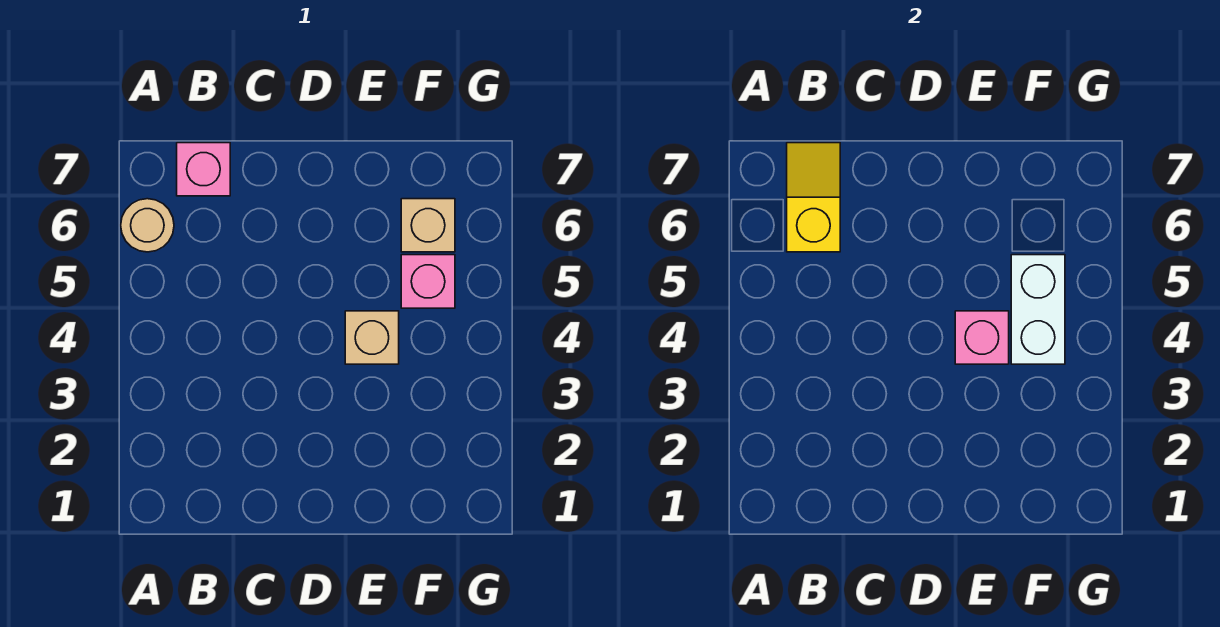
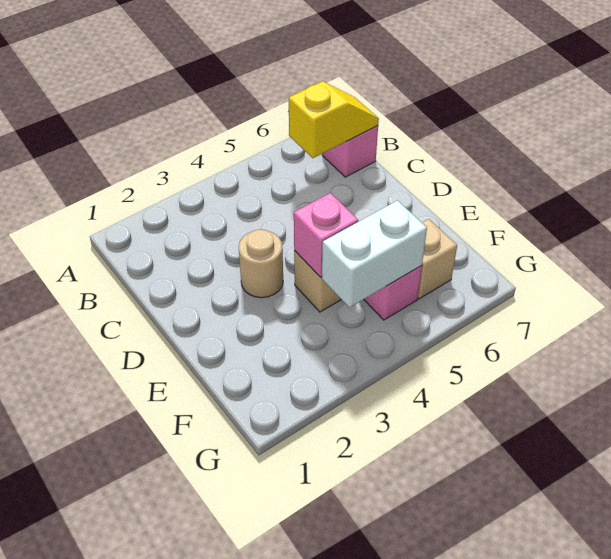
tan 1x1 round brick [121,199,174,252] -> tan 1x1 round brick moved to [239,230,283,298]

